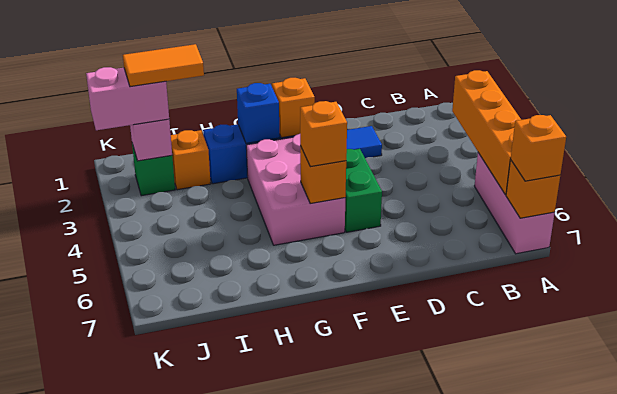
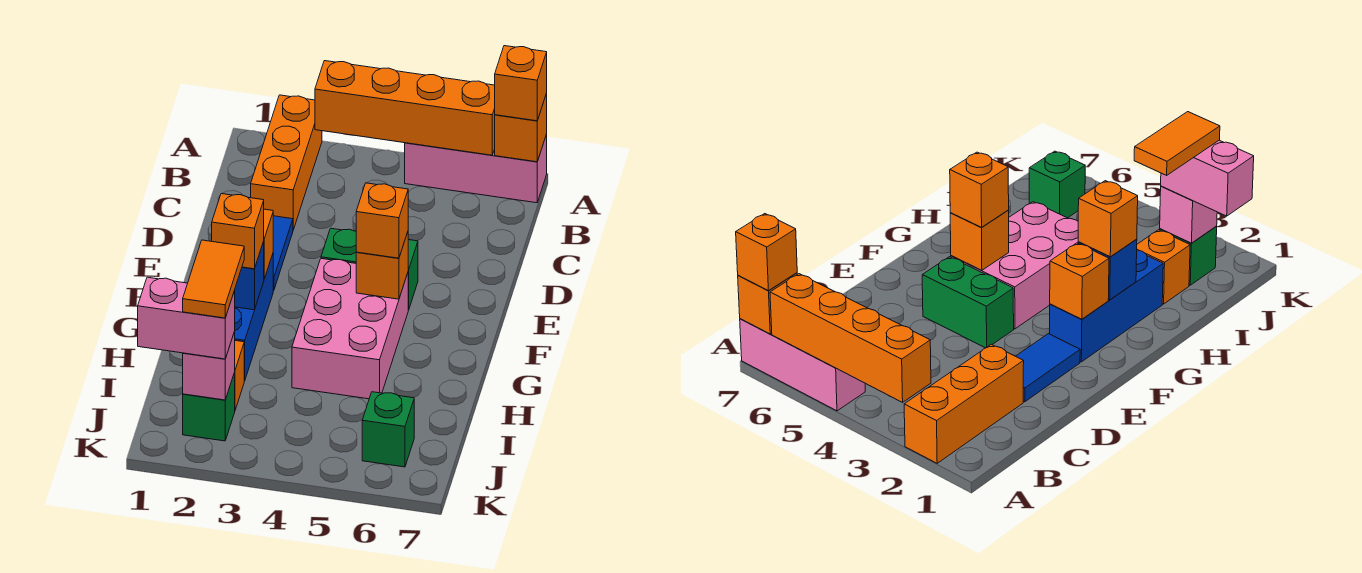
none -> orange 1x3 brick [251,95,322,230]
pink 2x3 brick [246,134,345,245] -> pink 2x3 brick turned to [292,259,408,399]
none -> orange 1x1 brick [212,194,264,269]
pink 1x2 brick [86,67,169,130] -> pink 1x2 brick turned to [138,277,235,359]
none -> green 1x1 brick [362,392,414,467]

